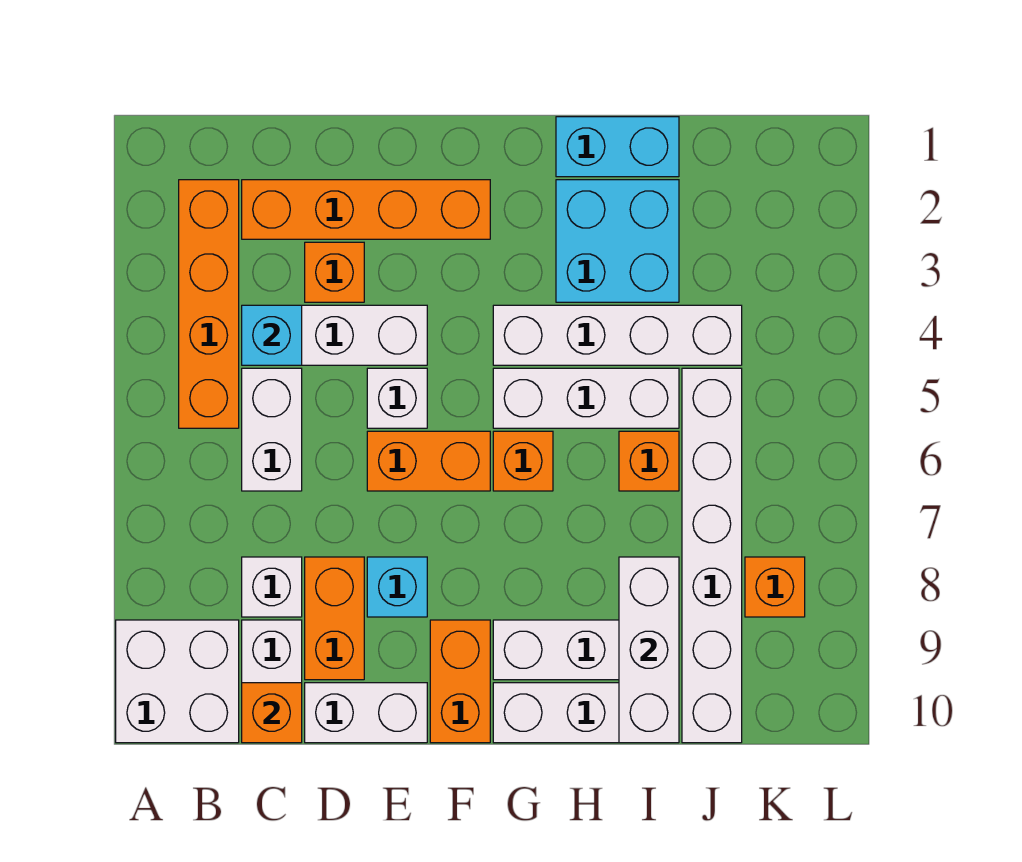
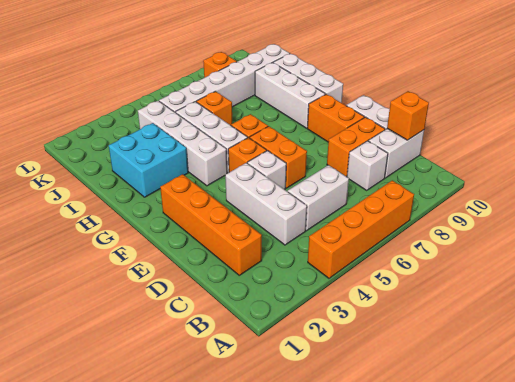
white 2x2 brick [116,620,239,743] -> none
orange 1x4 brick [179,180,239,428] -> orange 1x4 brick moved to [308,180,414,278]
cyan 1x1 brick [242,305,302,365] -> none
orange 1x1 brick [305,242,364,302] -> orange 1x1 brick moved to [228,137,267,172]
cyan 1x1 brick [367,557,427,617] -> none
orange 1x2 brick [430,620,490,743] -> orange 1x2 brick turned to [307,94,364,142]
cyan 1x2 brick [556,117,679,177] -> none
white 1x3 brick [619,557,679,743] -> none

